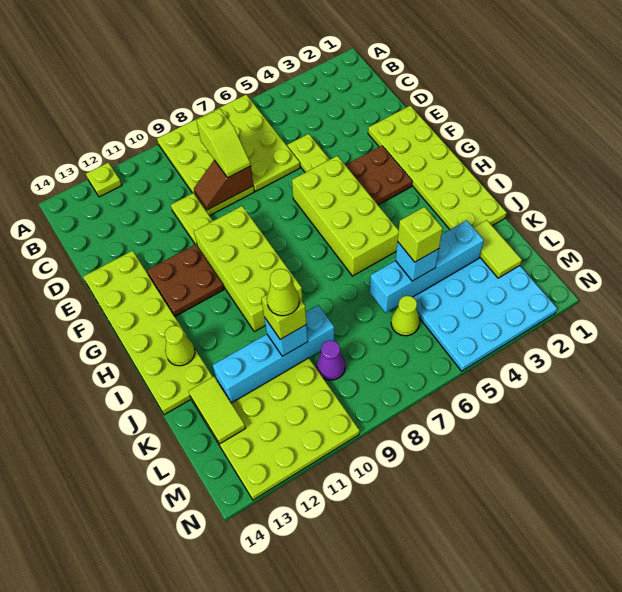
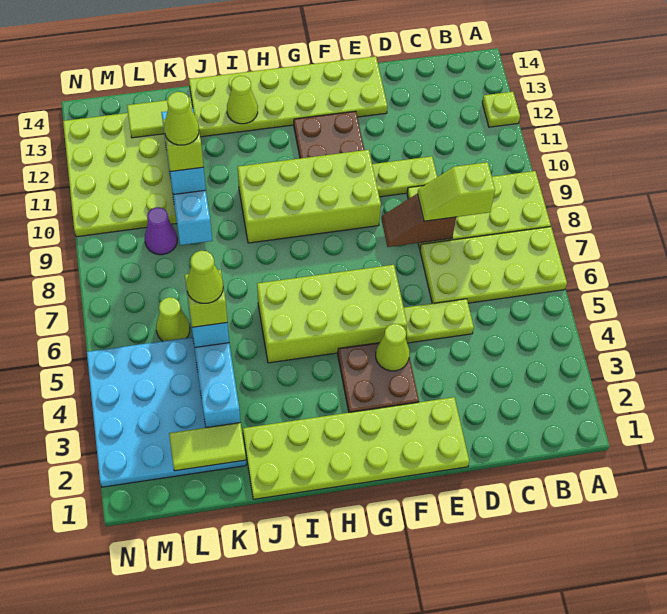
brown 1x2 slope [194,160,253,210] -> brown 1x2 slope turned to [381,194,456,247]
none -> lime 1x1 cone [376,324,410,371]
none -> lime 1x1 cone [186,251,223,303]

